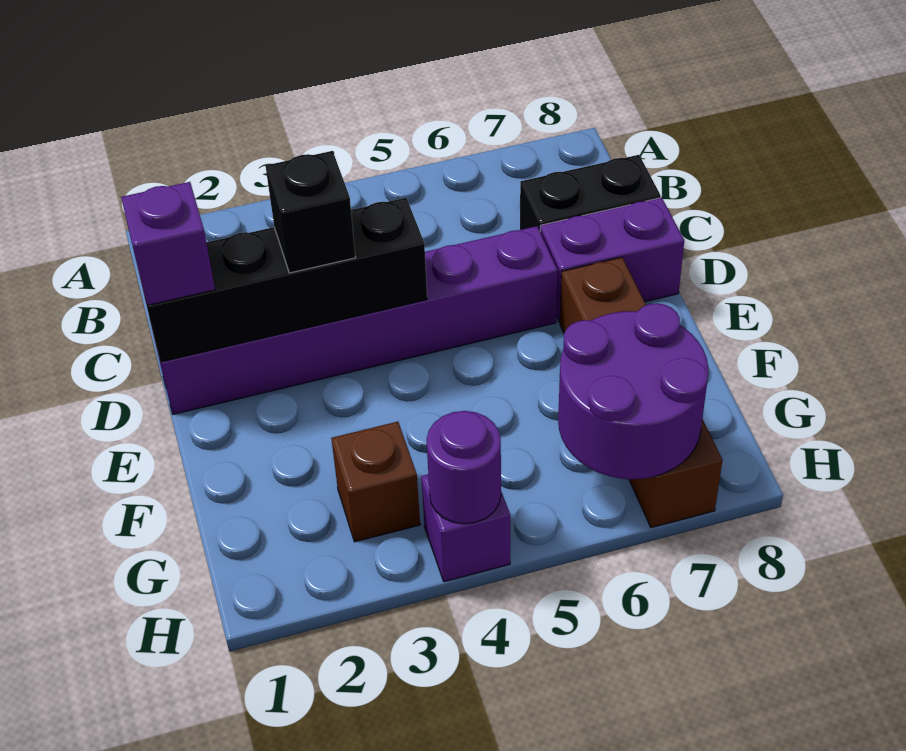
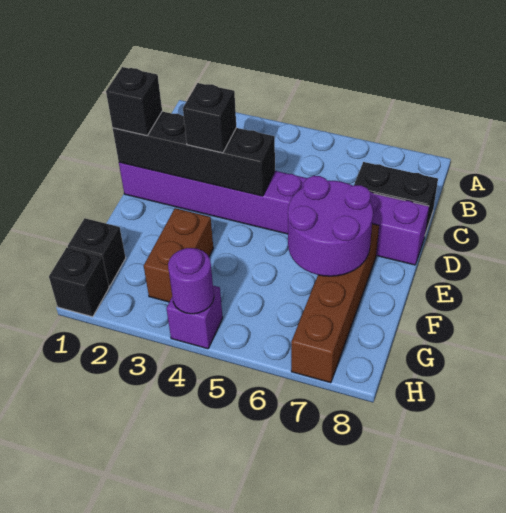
purple 1x1 brick [121,182,215,305] -> black 1x1 brick [106,67,162,136]
none -> black 1x1 brick [68,218,126,286]
brown 1x1 brick [331,422,420,542] -> brown 1x2 brick [144,208,213,302]
purple 2x2 round brick [558,303,708,479] -> purple 2x2 round brick moved to [288,176,373,276]
none -> black 1x1 brick [49,248,109,317]

